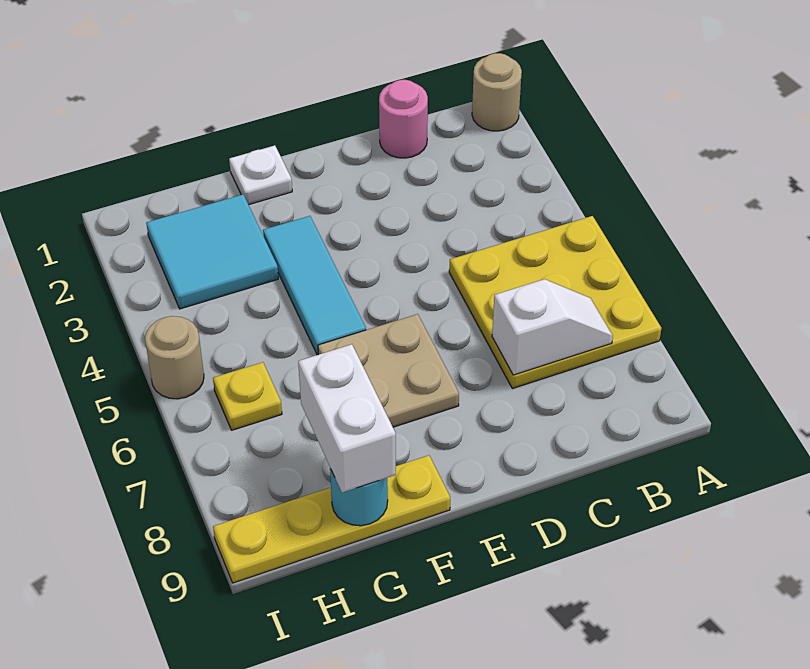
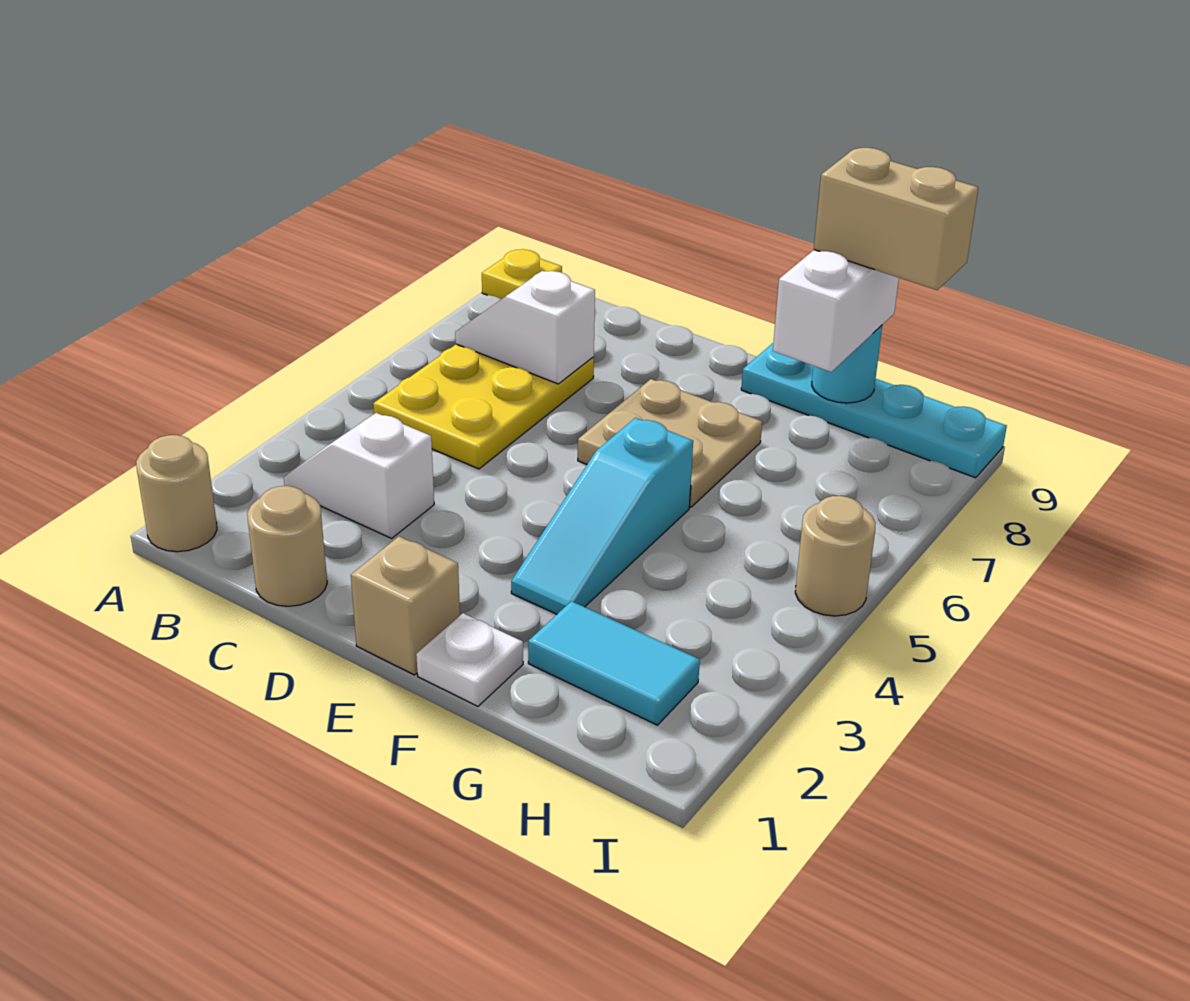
yellow 3x3 plate [449,216,661,389] -> yellow 2x3 plate [373,344,594,469]
none -> white 1x2 slope [284,413,434,538]
pink 1x1 round brick [379,80,428,158] -> tan 1x1 round brick [247,486,327,606]
none -> tan 1x1 brick [351,536,460,675]
cyan 1x3 tile [263,216,366,355] -> cyan 1x3 slope [511,418,693,614]
yellow 1x4 plate [213,455,450,583] -> cyan 1x4 plate [741,343,1007,478]
cyan 2x2 tile [146,194,278,309] -> cyan 1x2 tile [528,601,700,725]
none -> tan 1x2 brick [814,148,978,290]
yellow 1x1 plate [213,362,282,430] -> yellow 1x1 plate moved to [482,249,562,299]

